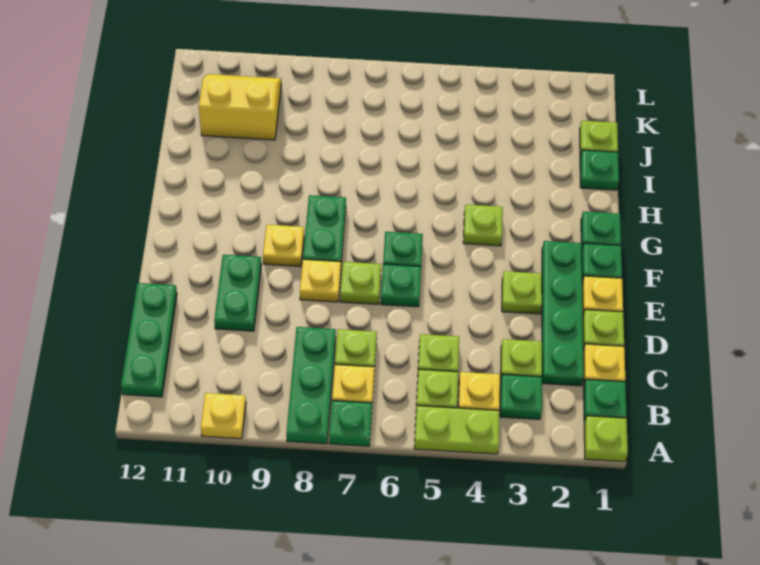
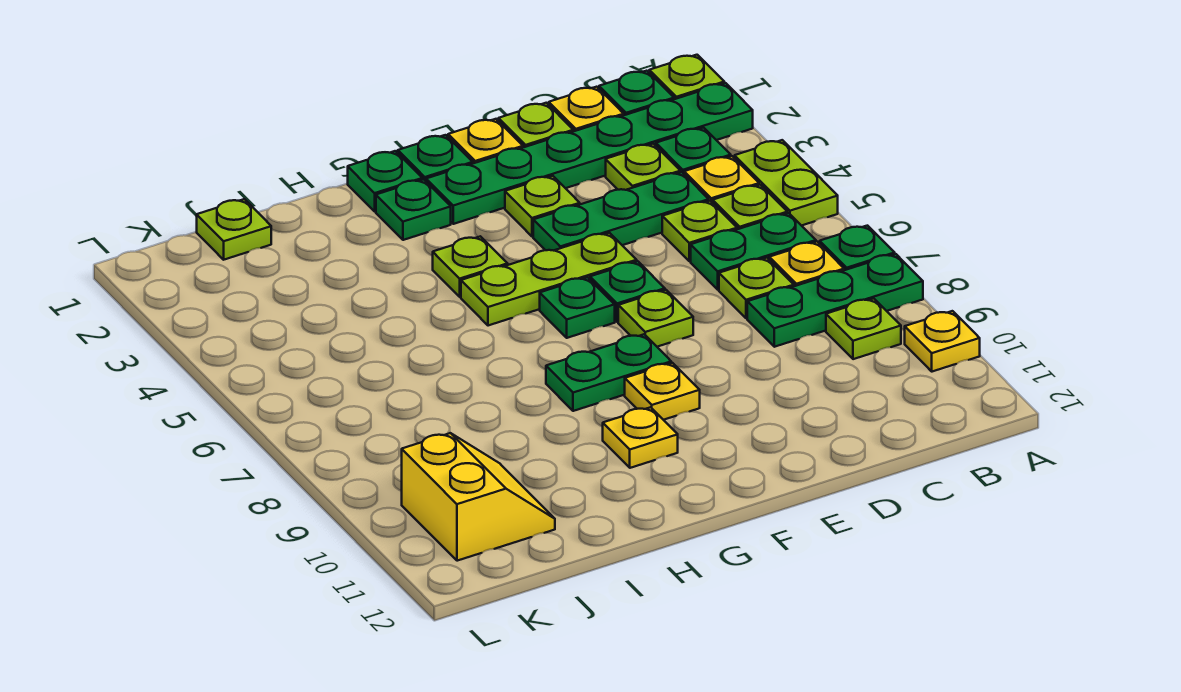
none -> lime 1x1 plate [826,299,901,359]
green 1x3 plate [121,283,177,397] -> green 1x3 plate moved to [533,172,709,251]
green 1x4 plate [542,241,584,386] -> green 1x6 plate [426,83,753,224]
green 1x2 plate [214,255,261,331] -> green 1x2 plate moved to [691,213,816,290]
none -> lime 1x3 plate [461,233,637,326]
yellow 1x1 plate [300,259,341,302] -> yellow 1x1 plate moved to [603,407,678,468]
green 1x1 plate [580,150,619,190] -> green 1x1 plate moved to [376,179,451,240]
yellow 2x2 slope [199,74,281,140] -> yellow 2x2 slope turned to [402,433,555,561]

